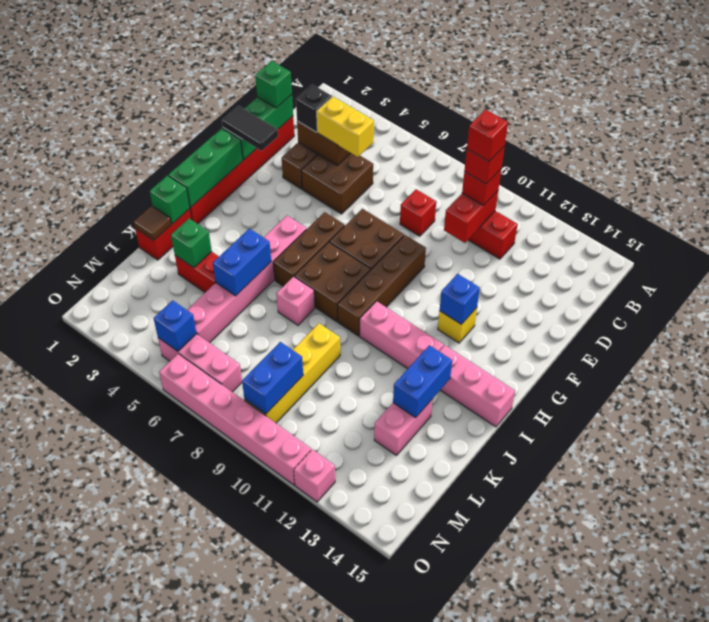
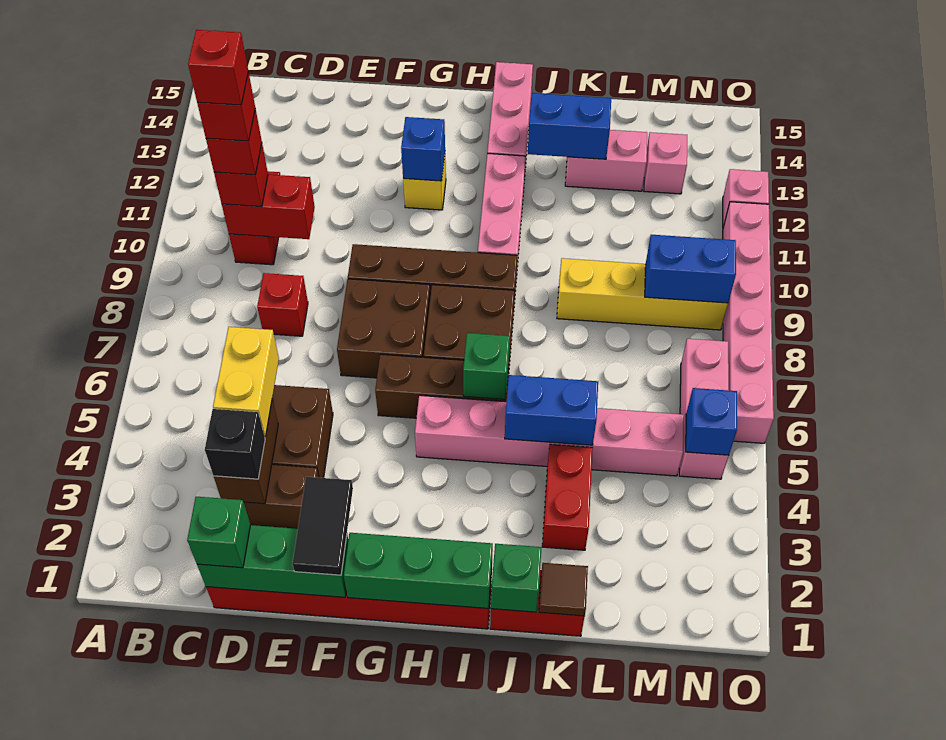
none -> red 1x1 brick [188,30,248,105]
pink 1x1 brick [276,276,315,325] -> pink 1x1 brick moved to [644,132,687,194]
green 1x1 brick [171,219,212,268] -> green 1x1 brick moved to [463,333,510,399]

